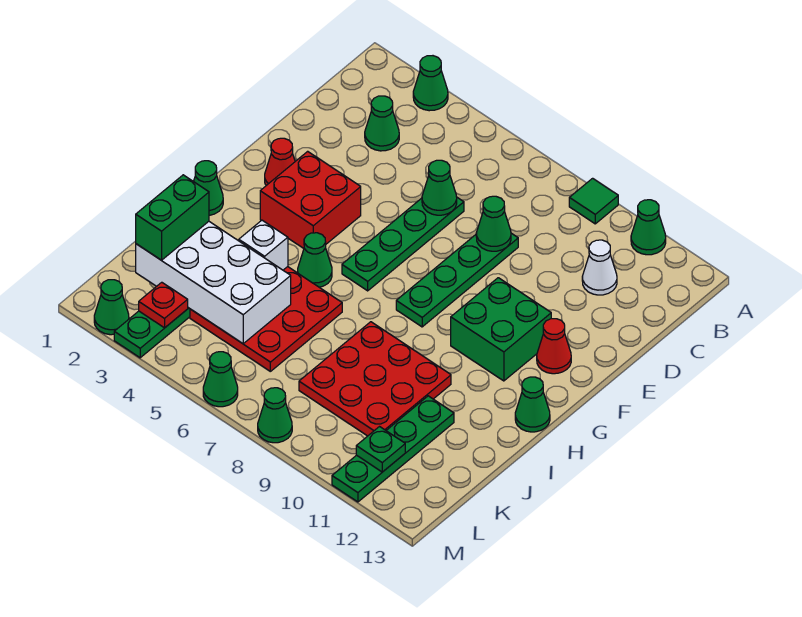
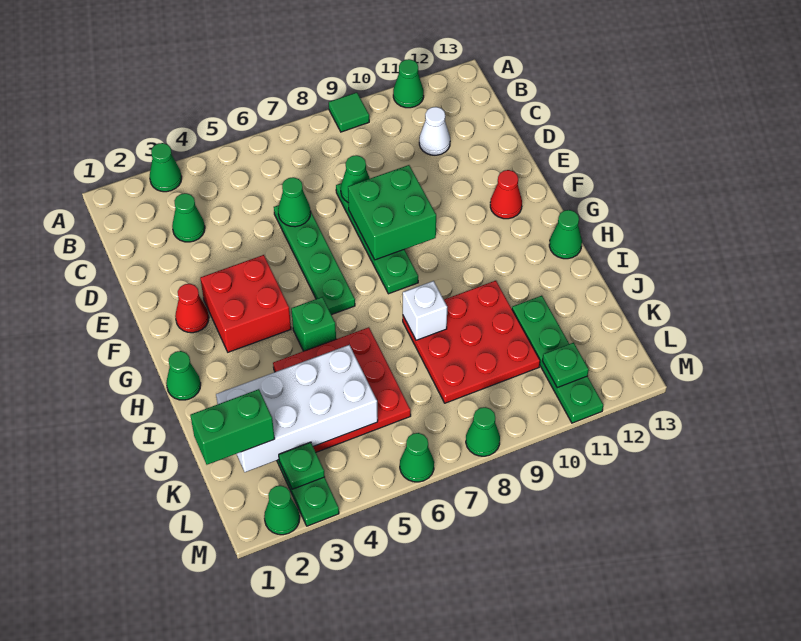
green 2x2 brick [451,278,551,381] -> green 2x2 brick moved to [348,165,436,260]
green 1x1 cone [298,233,332,287] -> green 1x1 brick [291,297,336,351]
white 1x1 brick [239,220,288,270] -> white 1x1 brick moved to [403,281,447,340]
green 1x2 brick [136,175,209,260] -> green 1x2 brick turned to [190,389,275,465]
red 1x1 plate [139,282,188,328] -> green 1x1 plate [279,442,325,489]

